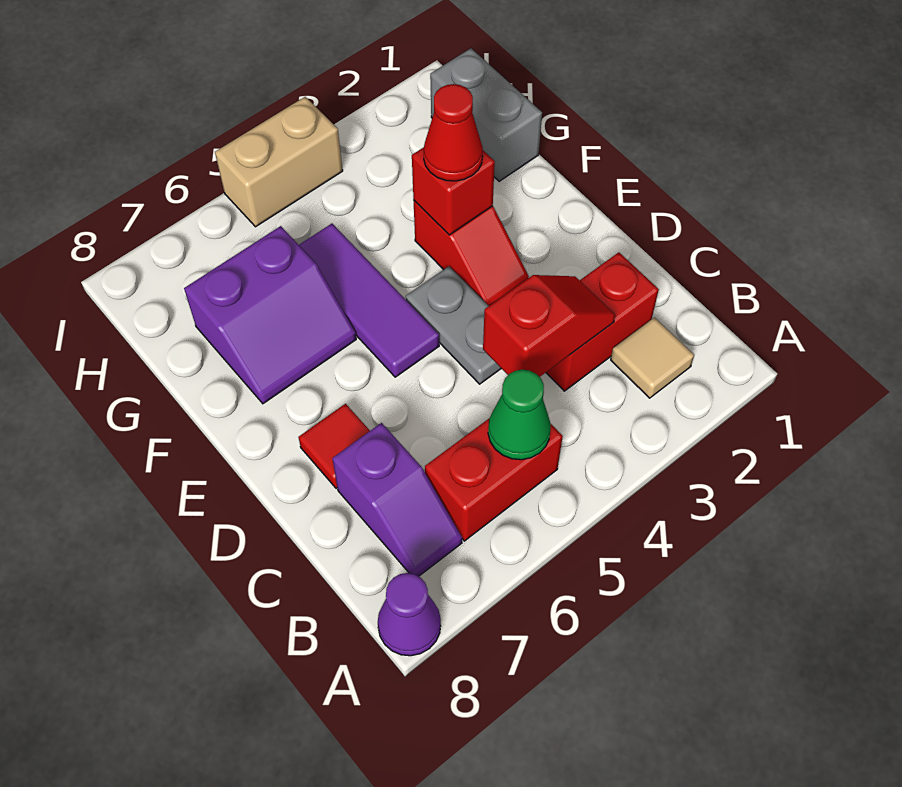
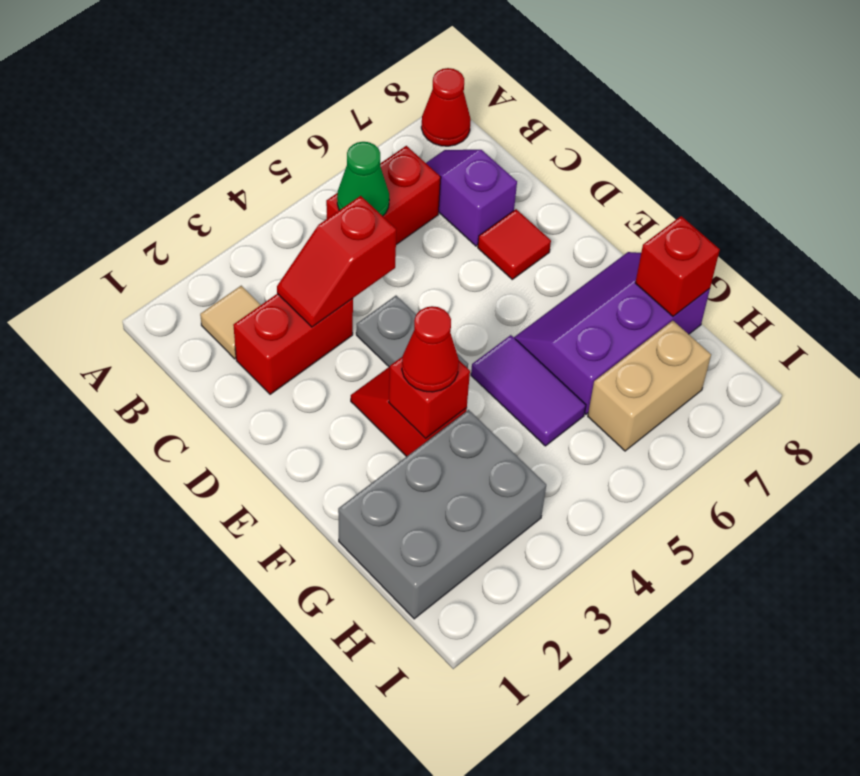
purple 1x1 cone [378,573,441,656] -> red 1x1 cone [421,68,471,146]
purple 1x3 tile [299,224,439,377] -> purple 1x2 tile [471,335,586,446]
purple 2x2 slope [184,226,356,404] -> purple 2x3 slope [514,252,710,414]
grey 1x2 brick [430,48,542,181] -> grey 2x3 brick [338,410,546,619]
none -> red 1x1 brick [635,216,720,316]
tan 1x2 brick [215,97,343,227] -> tan 1x2 brick moved to [588,321,711,451]

